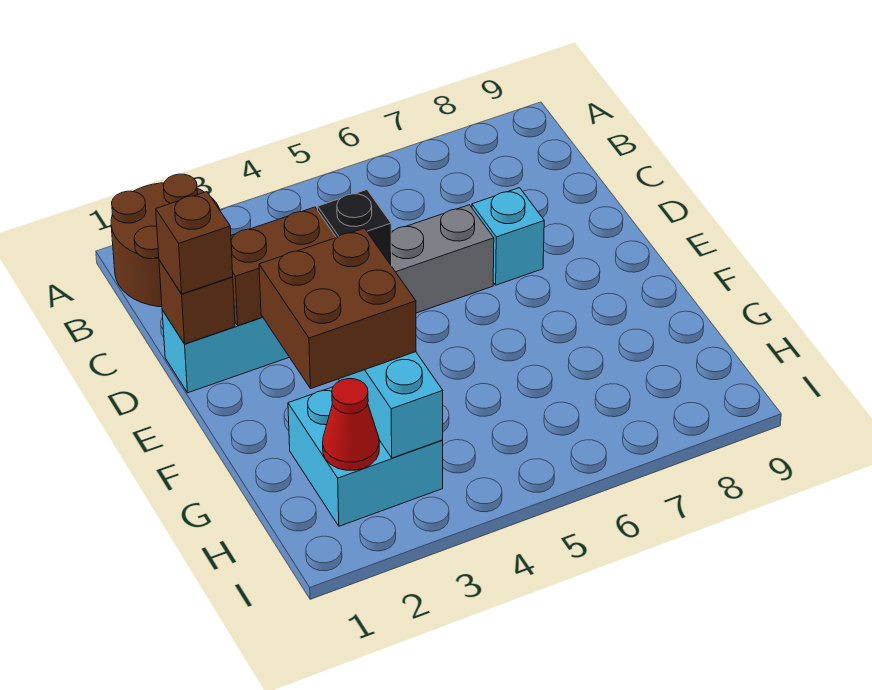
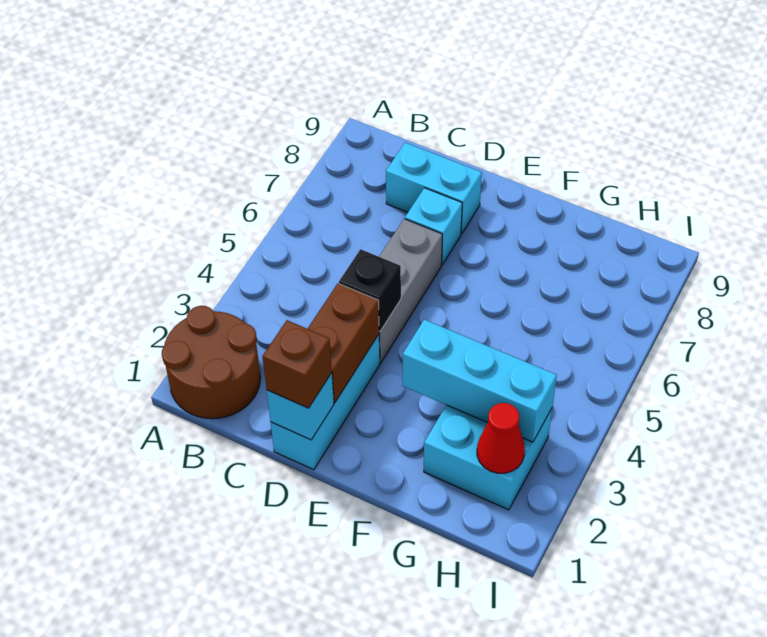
none -> cyan 1x2 brick [386,143,482,234]
brown 1x1 brick [159,260,235,344] -> cyan 1x1 brick [267,373,334,440]
brown 2x2 brick [259,228,416,388] -> none

